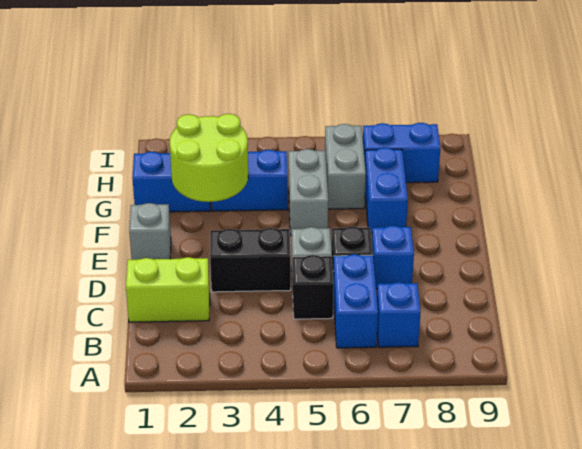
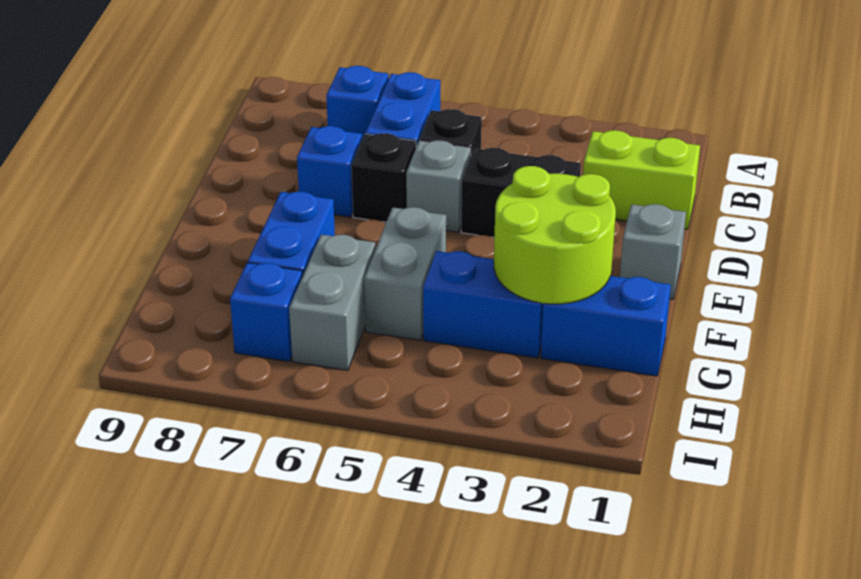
blue 1x2 brick [363,123,440,183] -> blue 1x1 brick [230,263,302,361]

